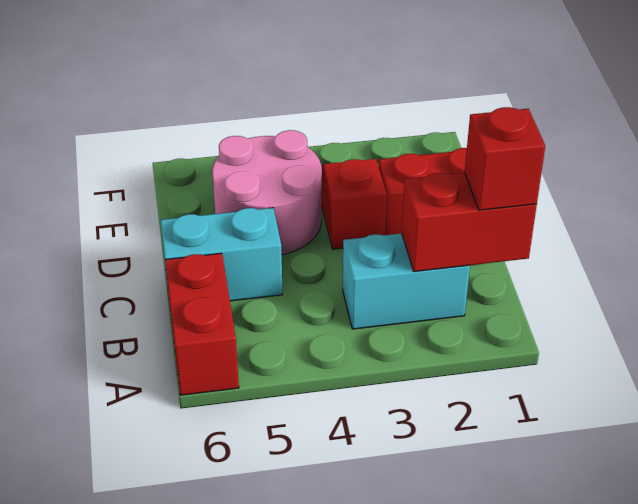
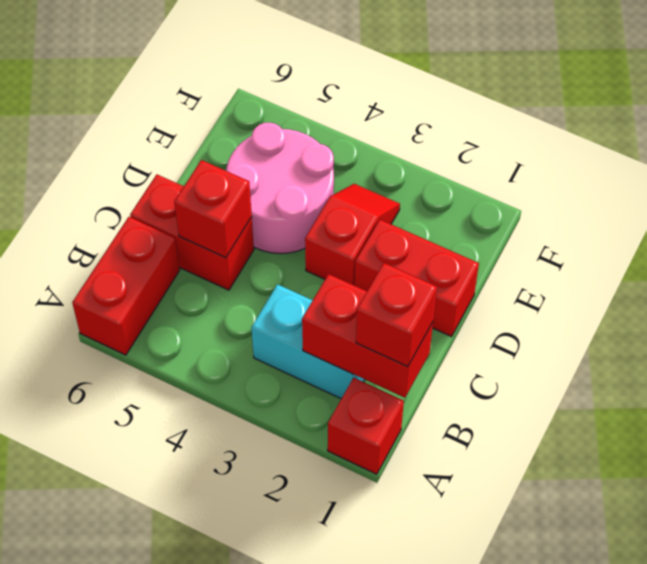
none -> red 1x1 brick [328,378,404,474]
cyan 1x2 brick [161,208,283,301] -> red 1x2 brick [130,174,254,290]
none -> red 1x1 brick [174,160,252,258]

